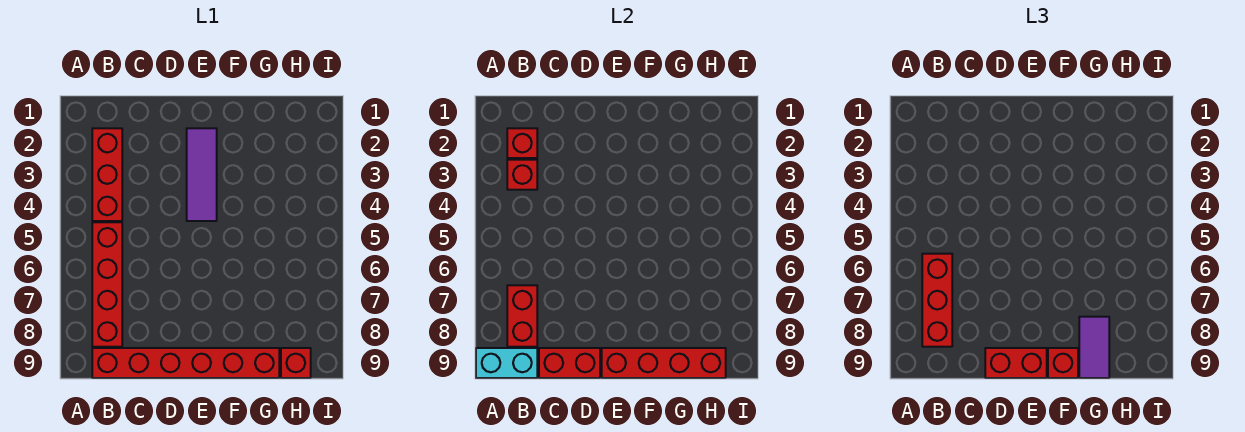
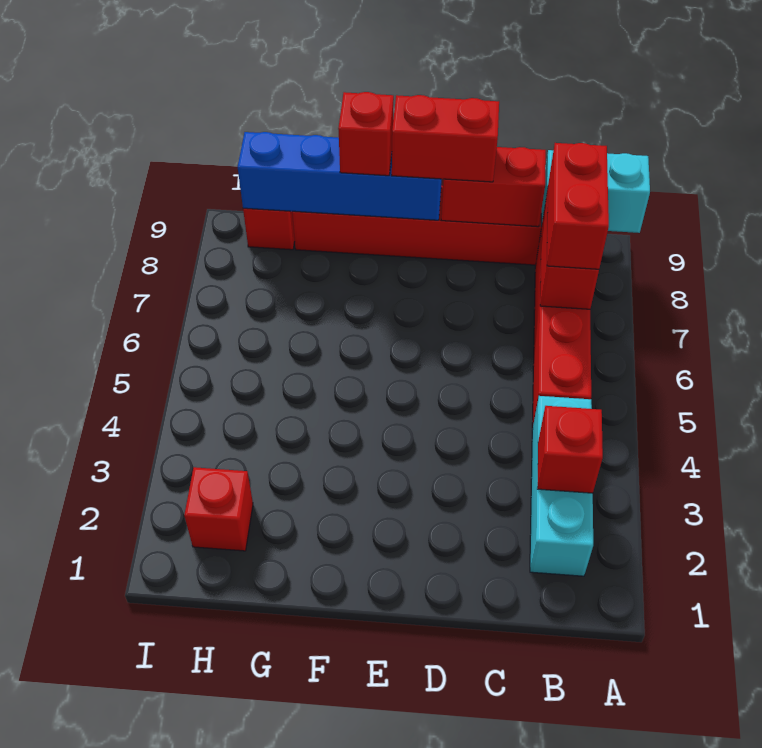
red 1x3 brick [92,128,122,221] -> cyan 1x3 brick [530,396,593,576]
red 1x1 brick [507,128,537,158] -> red 1x1 brick moved to [184,467,253,551]
red 1x3 brick [922,254,952,347] -> red 1x2 brick [547,143,609,269]
purple 1x3 tile [187,128,217,221] -> none
red 1x4 brick [602,348,726,378] -> blue 1x4 brick [238,132,442,220]
purple 1x2 tile [1079,317,1109,378] -> none

